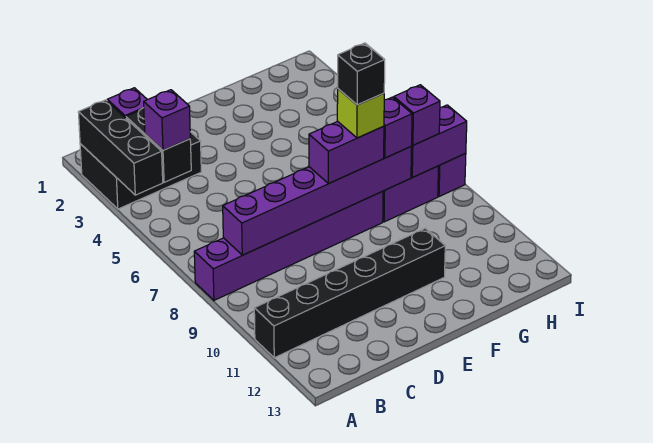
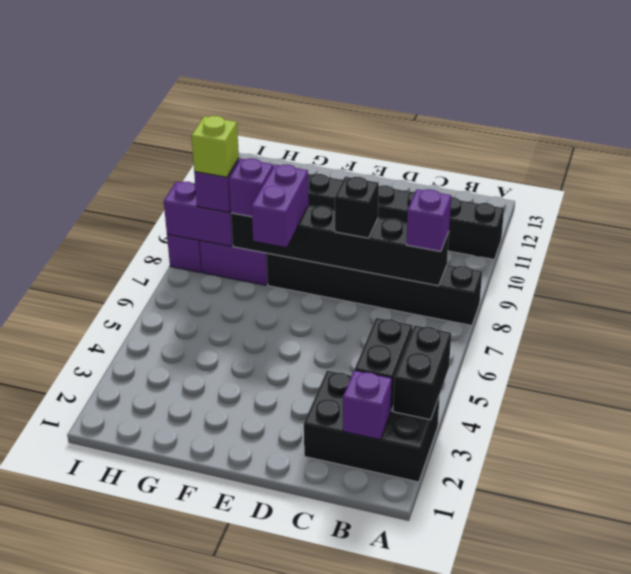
black 1x3 brick [78,100,163,195] -> black 1x2 brick [393,326,451,420]
purple 1x6 brick [194,191,383,300] -> black 1x6 brick [267,253,482,326]
purple 1x1 brick [144,90,190,150] -> purple 1x1 brick moved to [406,189,451,251]
purple 1x6 brick [223,147,412,255] -> black 1x6 brick [231,205,449,286]
purple 1x2 brick [309,121,384,184] -> purple 1x2 brick turned to [251,165,309,247]
lime 1x1 brick [337,89,384,138] -> lime 1x1 brick moved to [191,116,239,177]
black 1x1 brick [338,43,385,105] -> black 1x1 brick moved to [335,177,379,238]

